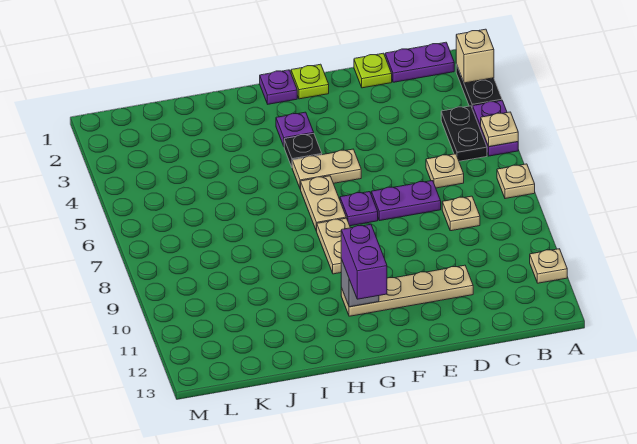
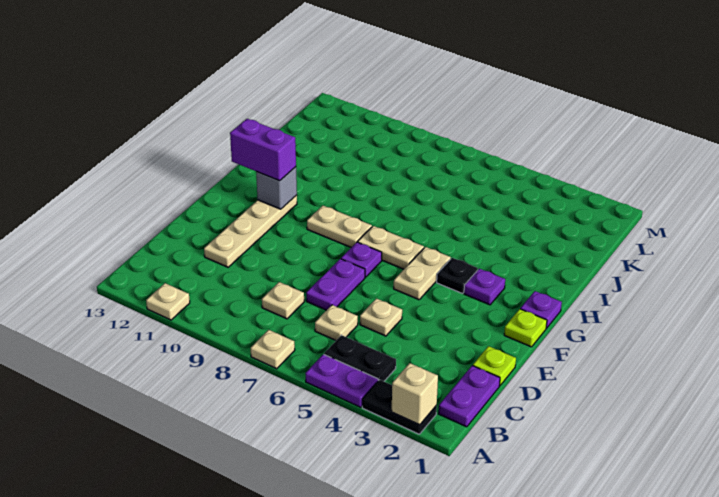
tan 1x1 plate [481,112,518,147] -> tan 1x1 plate moved to [360,298,402,336]

